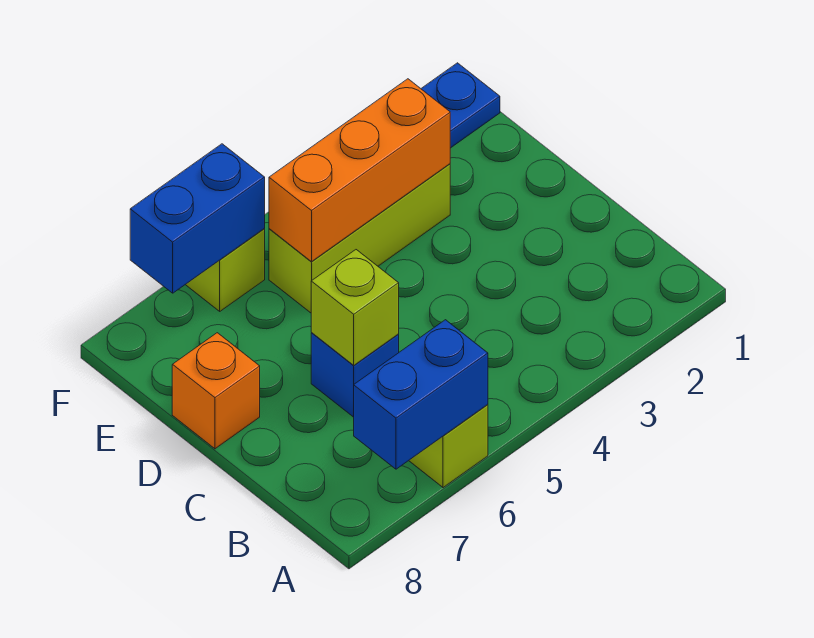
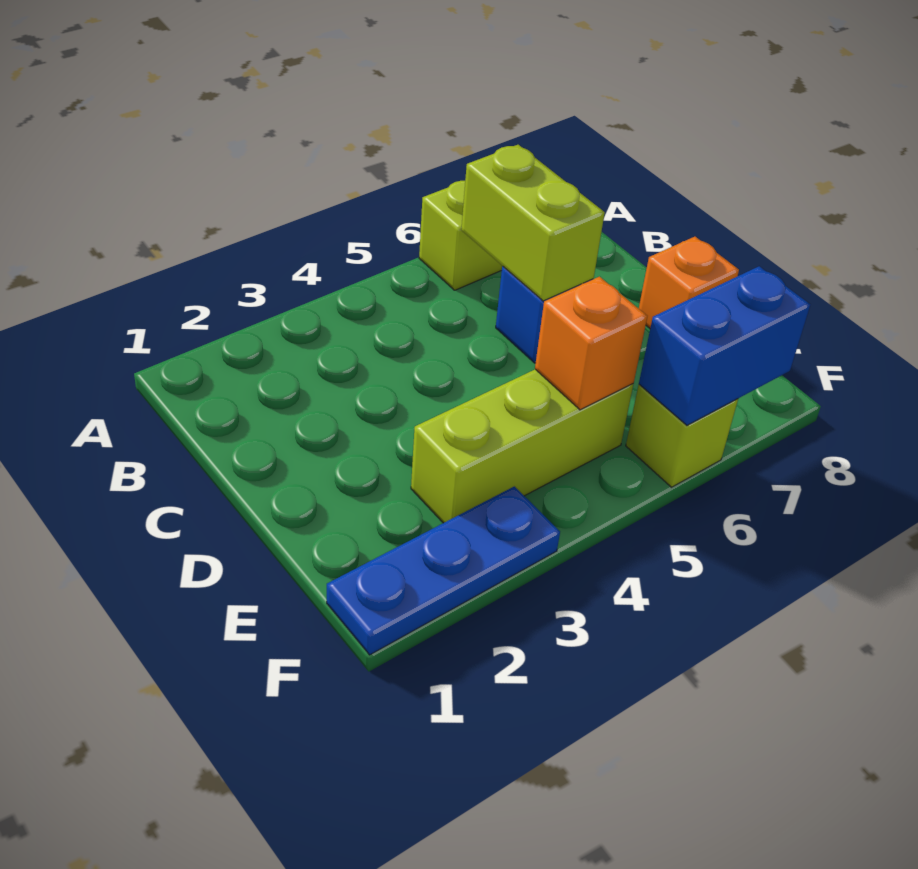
blue 1x2 brick [354,320,488,469] -> none
lime 1x1 brick [311,250,399,365] -> lime 1x2 brick [461,145,605,301]
orange 1x3 brick [269,79,450,262] -> orange 1x1 brick [535,277,647,410]

